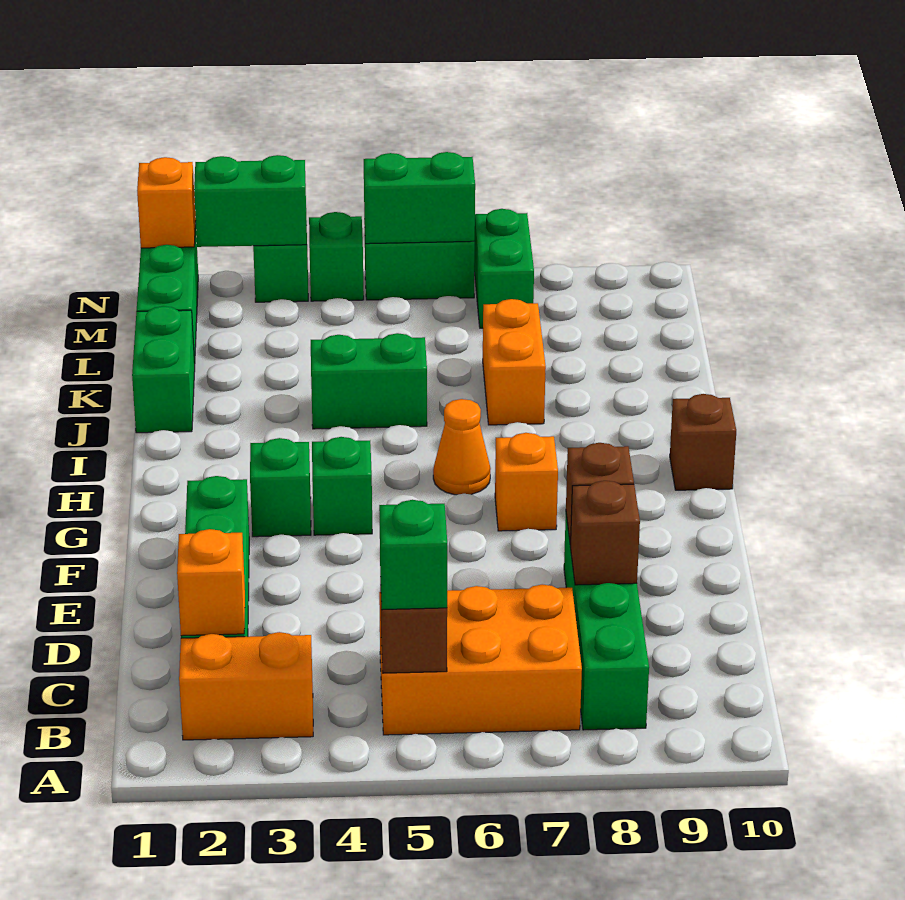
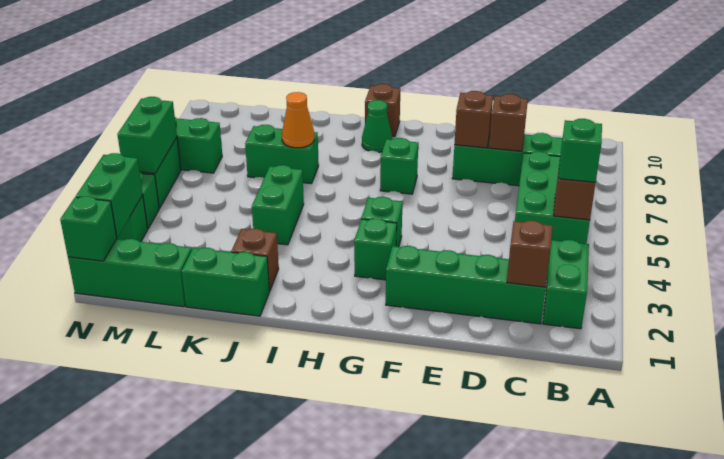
orange 1x2 brick [179,632,313,740] -> green 1x2 brick [543,240,589,329]
orange 2x3 brick [379,584,582,735] -> green 2x3 brick [515,152,590,244]
orange 1x1 brick [177,529,245,636] -> brown 1x1 brick [507,221,552,287]
orange 1x1 brick [495,433,558,531] -> green 1x1 brick [380,138,418,194]
orange 1x1 cone [433,399,491,495] -> orange 1x1 cone moved to [282,92,314,148]
none -> green 1x1 cone [362,100,392,152]
none -> brown 1x1 brick [231,228,279,291]
orange 1x2 brick [483,299,546,425] -> green 1x2 brick [245,125,319,184]
orange 1x1 brick [137,157,196,248] -> green 1x1 brick [60,196,117,261]

